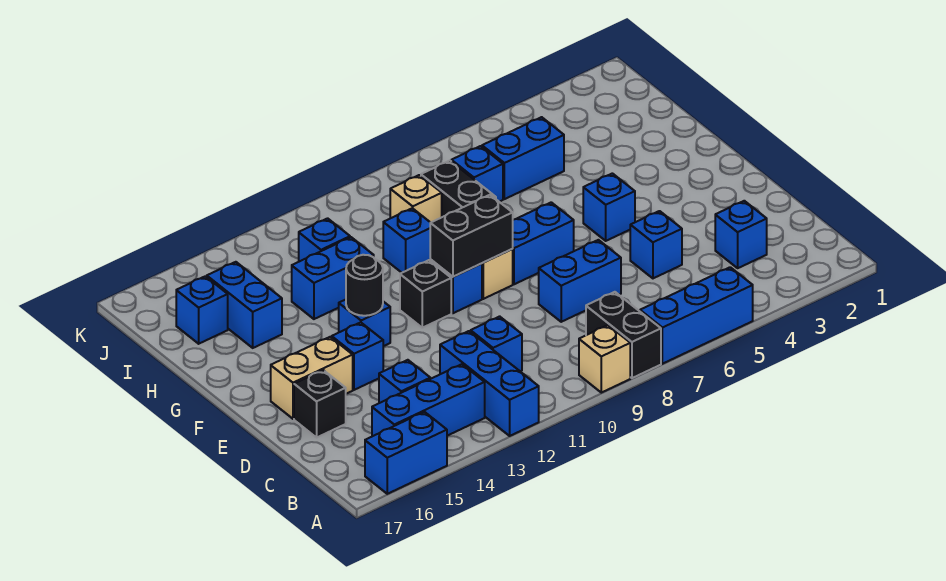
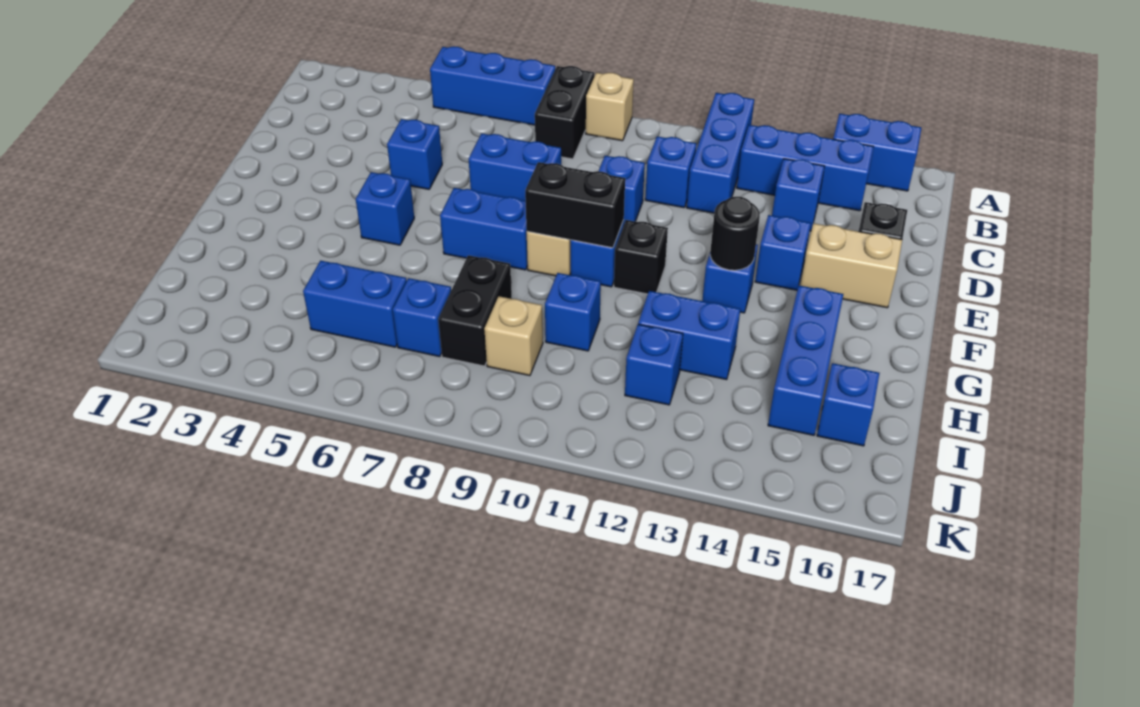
blue 1x1 brick [715,201,767,268] -> blue 1x1 brick moved to [599,156,645,226]
blue 1x2 brick [207,262,282,348] -> blue 1x3 brick [768,285,843,435]

